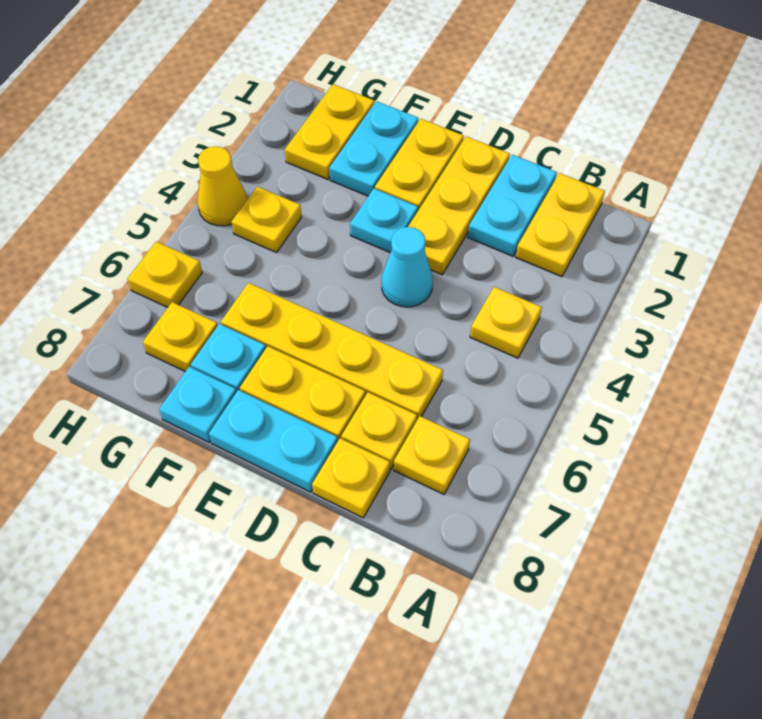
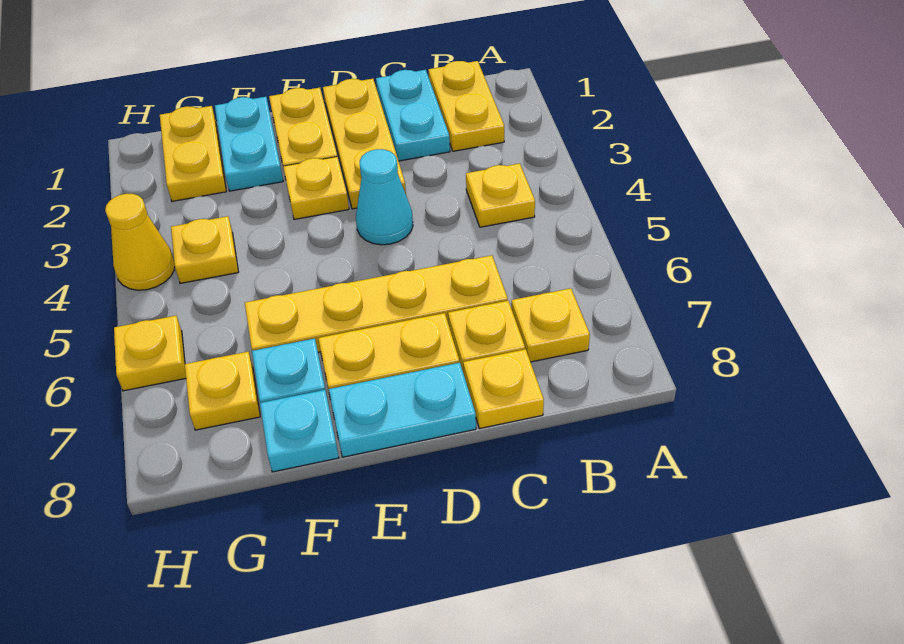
cyan 1x1 plate [350,189,418,253] -> yellow 1x1 plate [283,157,349,220]

